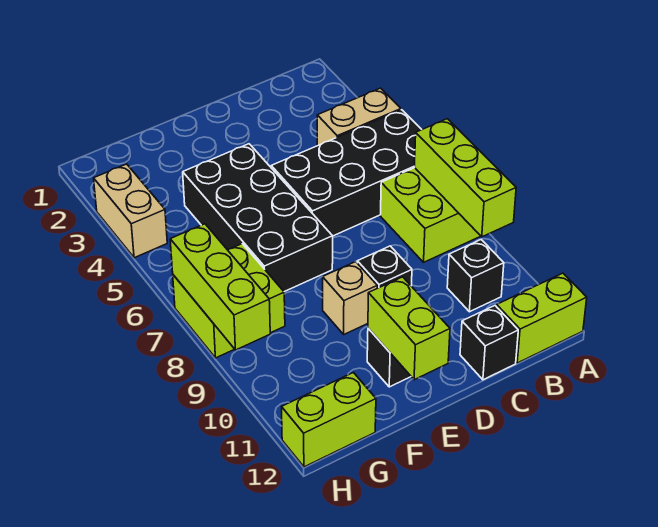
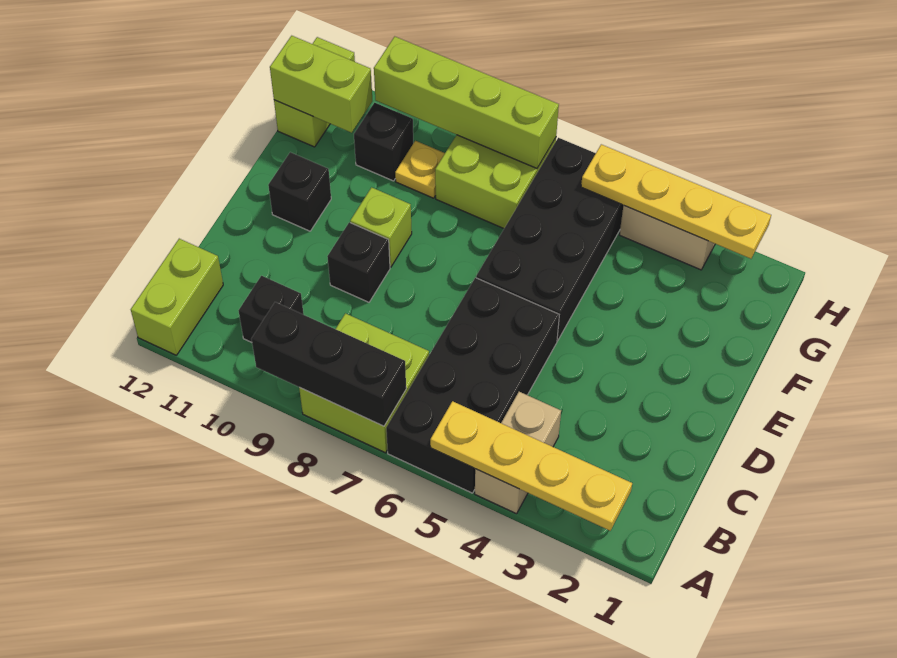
none -> yellow 1x4 plate [430,401,632,531]
lime 1x3 brick [414,119,516,237] -> black 1x3 brick [251,302,406,426]
black 1x1 brick [460,306,518,380] -> black 1x1 brick moved to [354,103,413,181]
black 2x4 brick [183,144,333,292] -> black 2x4 brick turned to [476,138,624,341]
tan 1x1 brick [323,262,377,334] -> lime 1x1 brick [350,187,412,267]
lime 1x2 brick [368,277,450,380] -> lime 1x2 brick moved to [270,36,372,133]
none -> yellow 1x1 plate [395,141,445,198]
none -> yellow 1x4 plate [581,144,771,259]
lime 1x3 brick [170,224,270,350] -> lime 1x4 brick [374,37,559,168]

